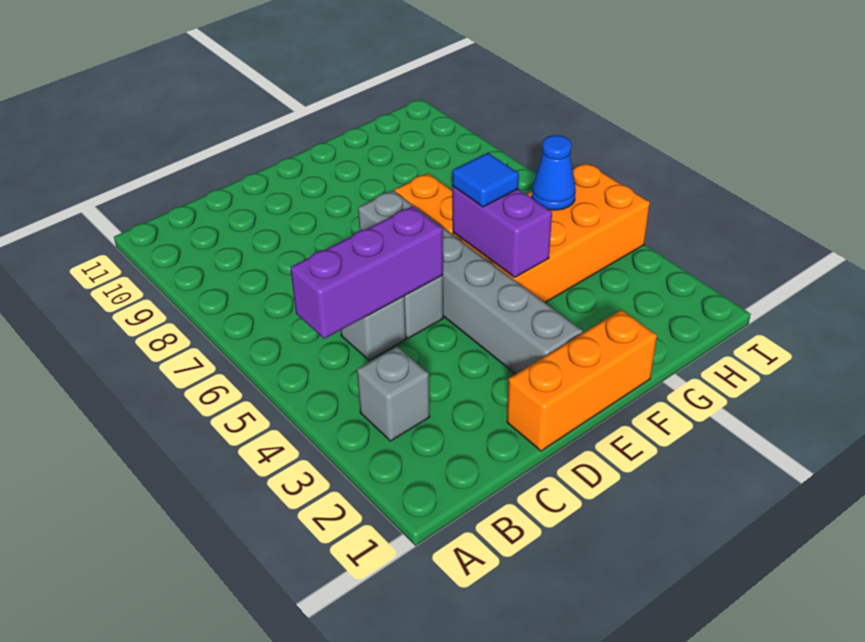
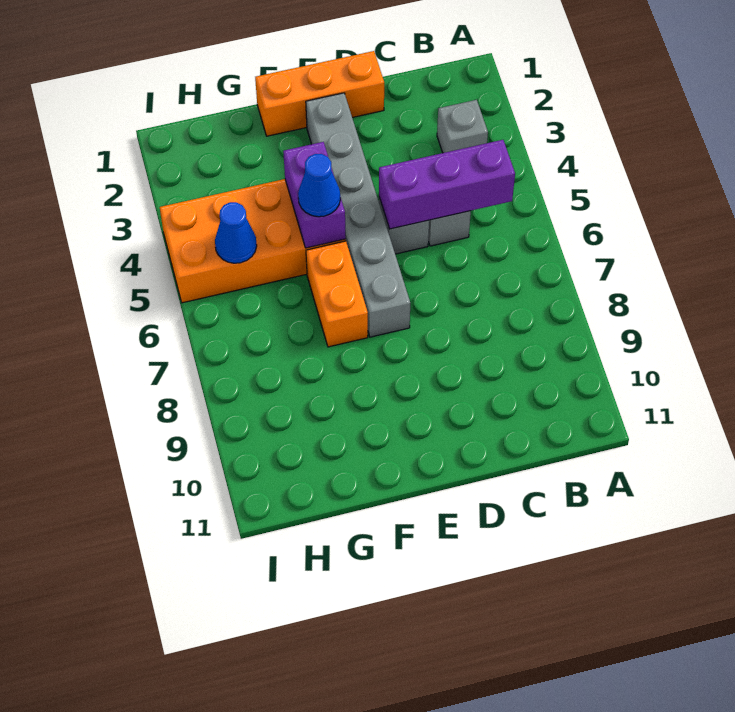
blue 1x1 tile [452,153,519,207] -> blue 1x1 cone [298,154,340,217]

